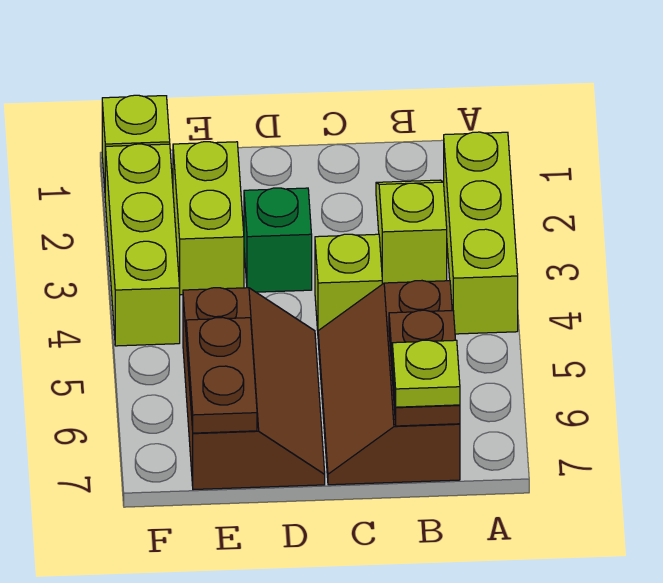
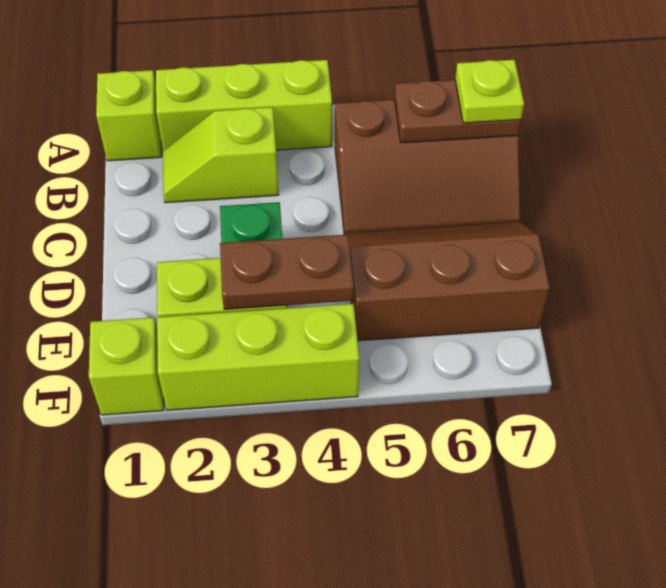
lime 1x1 brick [315,234,382,331] -> lime 1x1 brick moved to [96,70,162,161]
brown 1x2 plate [186,317,257,433] -> brown 1x2 plate moved to [220,234,354,309]

